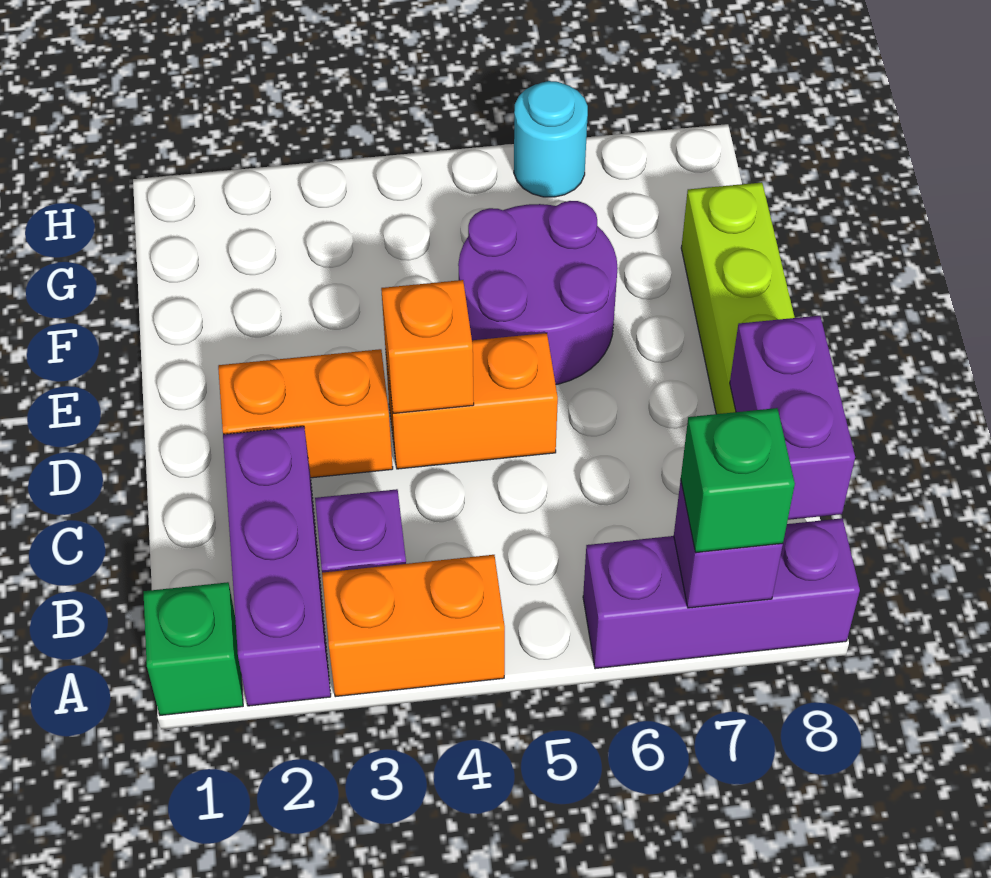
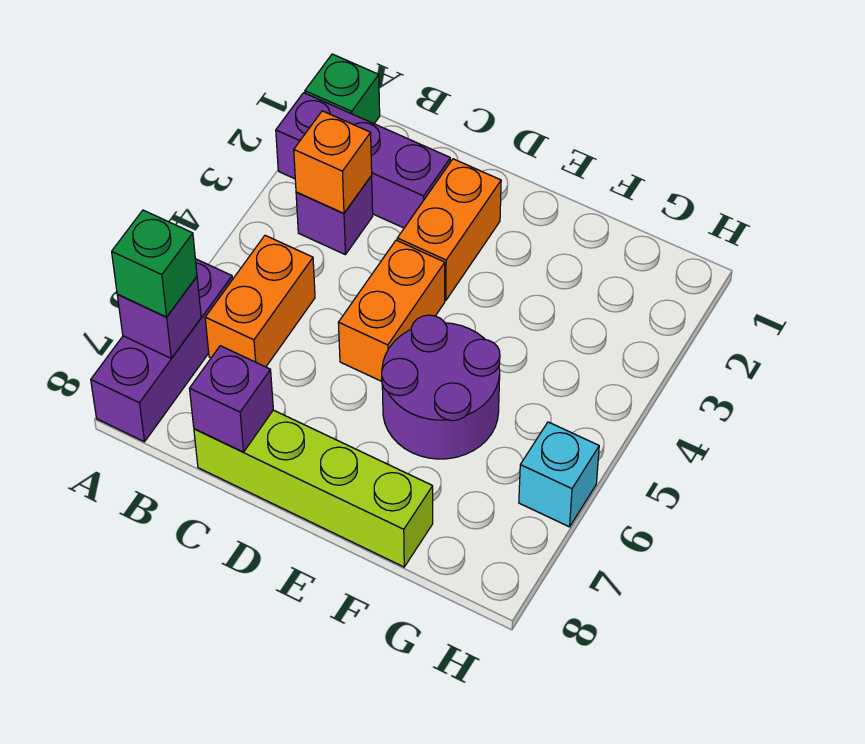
orange 1x2 brick [322,555,505,697] -> orange 1x2 brick moved to [205,235,315,367]
purple 1x2 brick [730,316,855,520] -> purple 1x1 brick [190,346,273,452]
orange 1x1 brick [381,280,474,413] -> orange 1x1 brick moved to [294,111,372,213]
cyan 1x1 round brick [514,81,588,197] -> cyan 1x1 brick [519,422,599,527]

